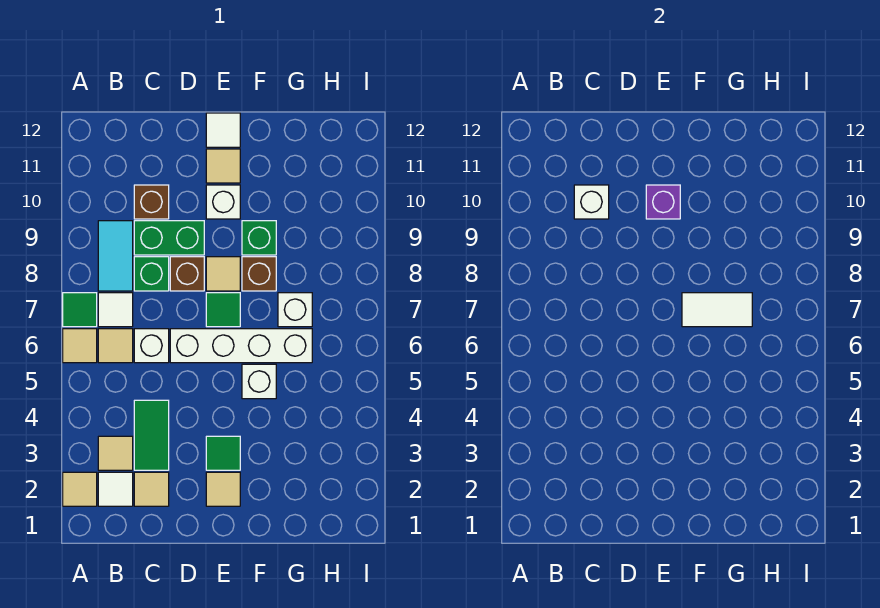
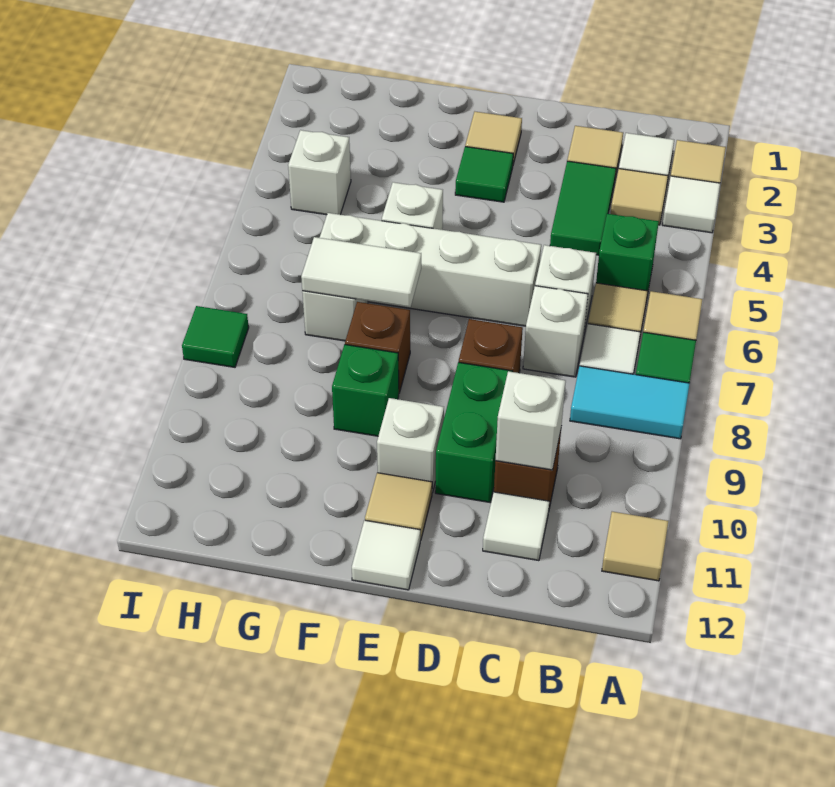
none -> white 1x1 tile [663,176,720,233]
cyan 1x2 tile [98,221,133,291] -> cyan 1x2 tile turned to [570,366,690,439]
none -> white 1x1 brick [523,286,588,377]
green 1x1 brick [134,257,169,291] -> green 1x1 brick moved to [596,214,659,295]
green 1x2 brick [134,221,204,255] -> green 1x2 brick turned to [435,362,513,502]
none -> white 1x1 tile [483,492,549,561]
green 1x1 tile [206,293,240,327] -> green 1x1 tile moved to [182,306,249,367]
tan 1x1 tile [206,257,240,291] -> tan 1x1 tile moved to [602,512,668,581]
purple 1x1 brick [646,185,680,219] -> none
none -> white 1x1 brick [288,130,351,215]

